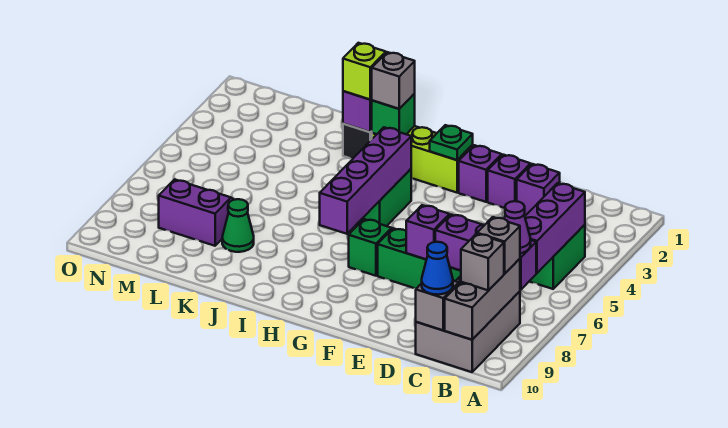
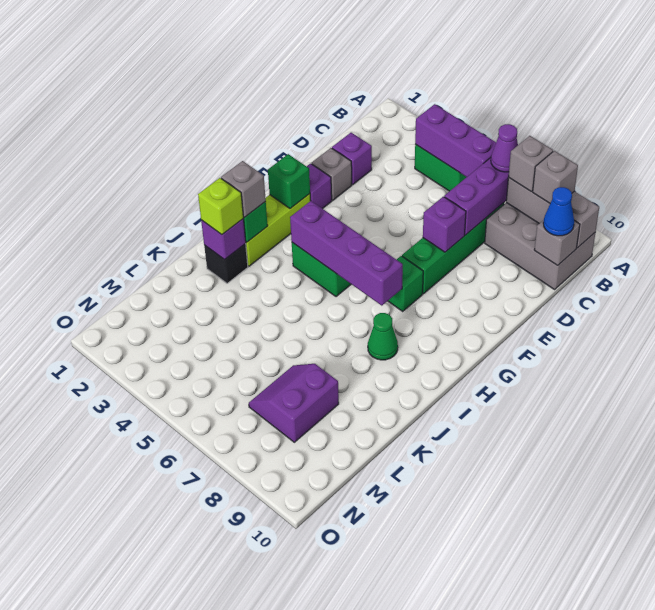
purple 1x1 brick [488,155,531,208] -> grey 1x1 brick [311,148,352,200]
green 1x1 plate [430,125,473,160] -> green 1x1 brick [268,154,310,209]
green 1x1 cone [222,199,254,252] -> green 1x1 cone moved to [368,313,398,360]

